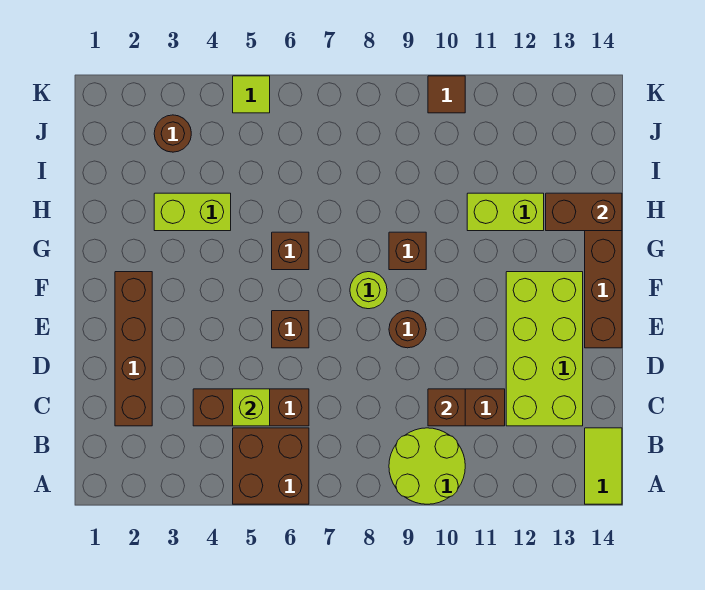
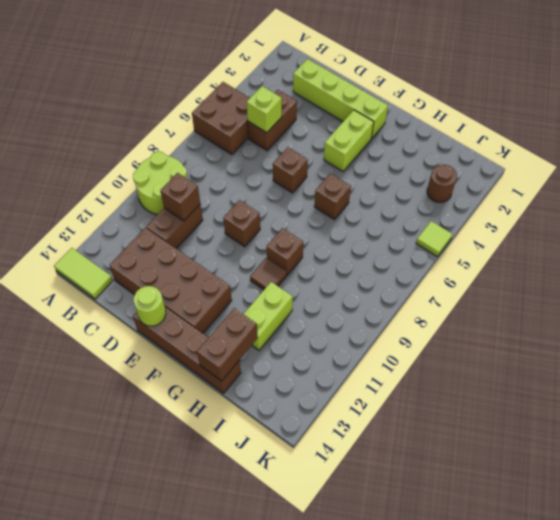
brown 1x4 brick [115,272,152,426] -> lime 1x4 brick [293,59,388,139]
brown 1x3 brick [193,389,309,426] -> brown 1x2 brick [248,90,297,150]
lime 2x4 brick [506,272,583,426] -> brown 2x4 brick [109,228,232,334]
brown 1x1 round brick [389,311,426,348] -> brown 1x1 brick [223,200,260,247]
lime 1x1 round brick [350,272,387,309] -> lime 1x1 round brick moved to [134,286,166,326]
lime 1x2 brick [154,193,231,231] -> lime 1x2 brick moved to [324,110,374,171]
brown 1x1 tile [428,76,465,113] -> brown 1x1 tile moved to [250,258,287,290]

